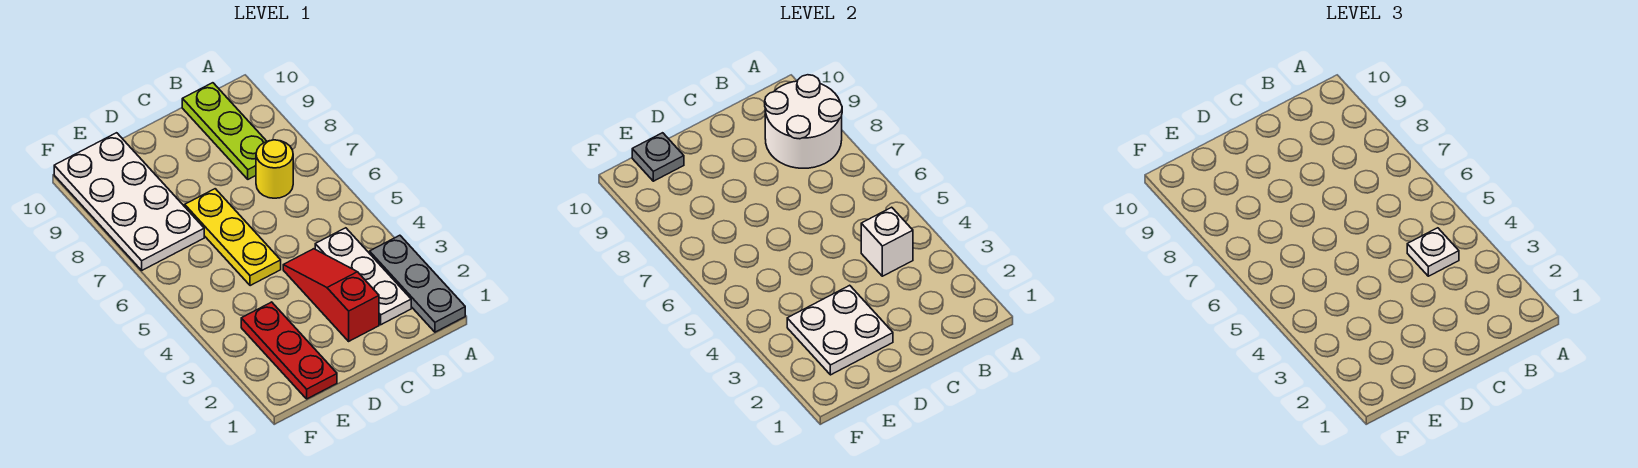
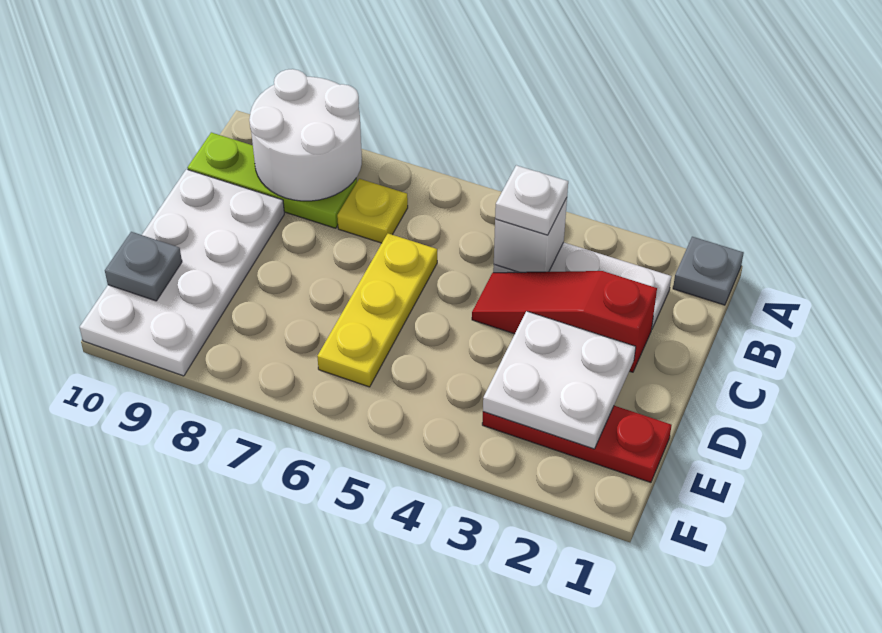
grey 1x3 plate [370,235,465,332] -> grey 1x1 plate [673,237,744,305]
yellow 1x1 round brick [256,140,293,198] -> yellow 1x1 plate [337,179,408,243]
yellow 1x3 plate [185,189,281,286] -> yellow 1x3 plate turned to [317,234,437,387]
white 2x4 plate [54,133,204,270] -> white 2x4 plate turned to [80,169,284,376]

